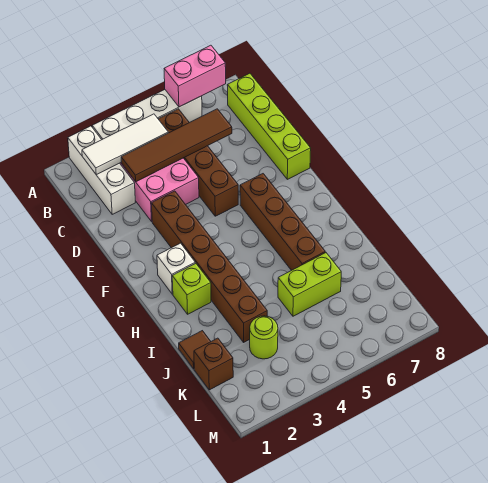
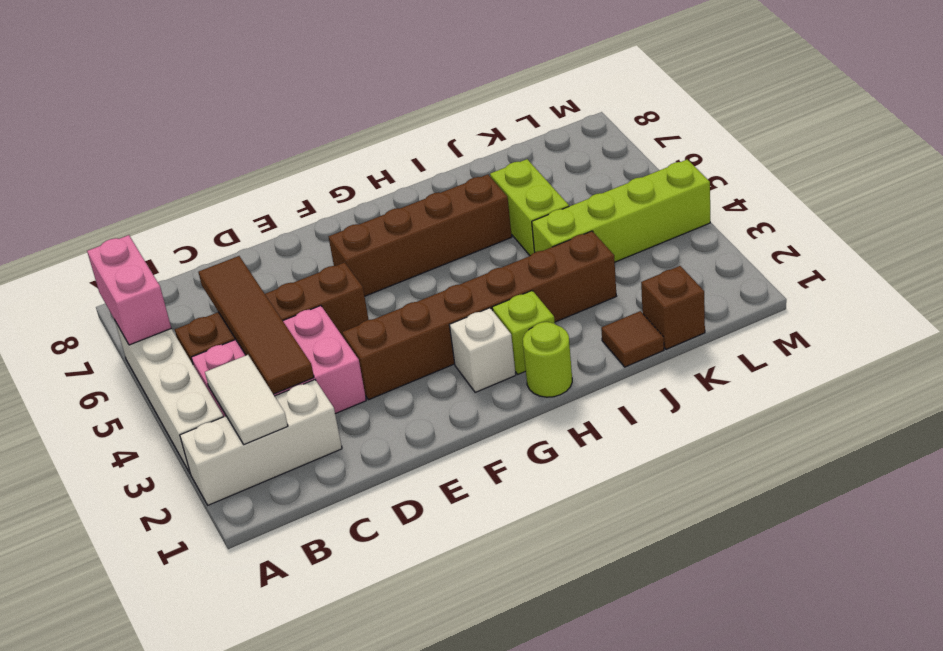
white 1x3 tile [82,114,168,175] -> white 1x2 tile [205,355,288,444]
lime 1x4 brick [227,73,311,179] -> lime 1x4 brick moved to [532,160,710,262]
lime 1x1 round brick [250,316,278,359] -> lime 1x1 round brick moved to [523,322,572,397]

